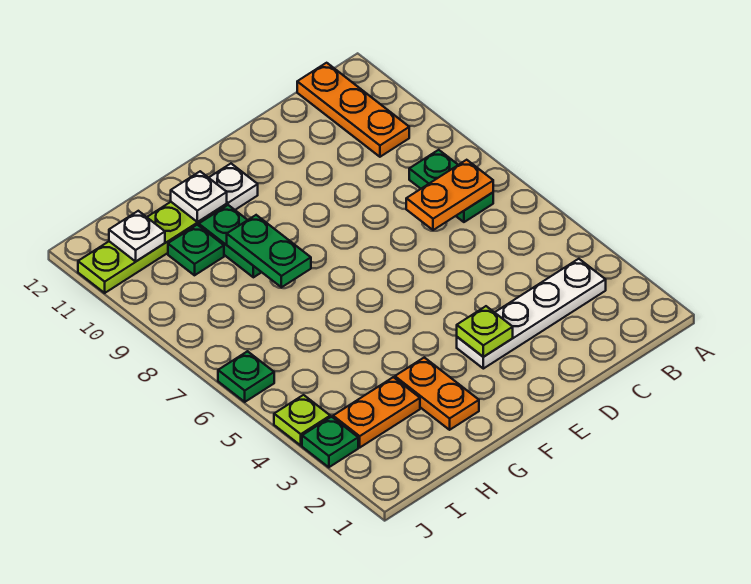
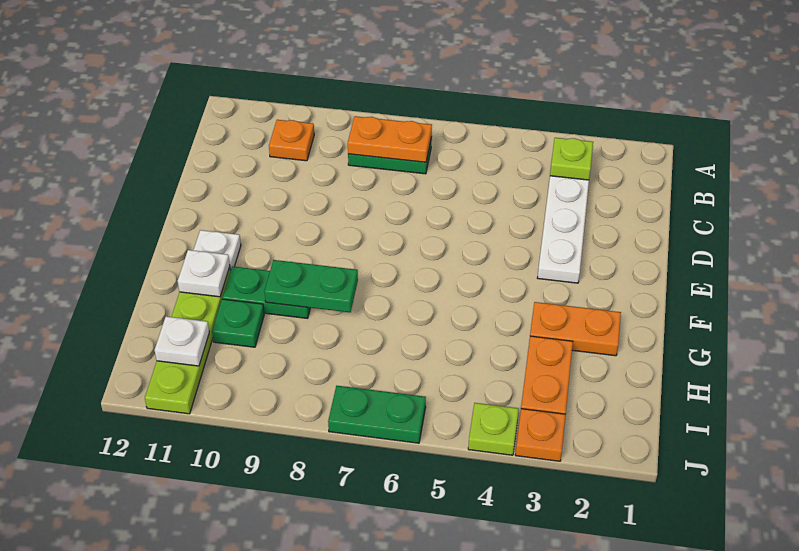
orange 1x2 plate [406,160,493,230] -> orange 1x2 plate turned to [348,116,432,162]
orange 1x3 plate [297,63,409,157] -> orange 1x1 plate [269,120,314,161]
lime 1x1 plate [457,306,513,357] -> lime 1x1 plate moved to [550,138,593,180]
green 1x1 plate [302,417,358,467] -> orange 1x1 plate [515,409,566,461]
green 1x1 plate [218,351,274,402] -> green 1x2 plate [328,386,426,443]

